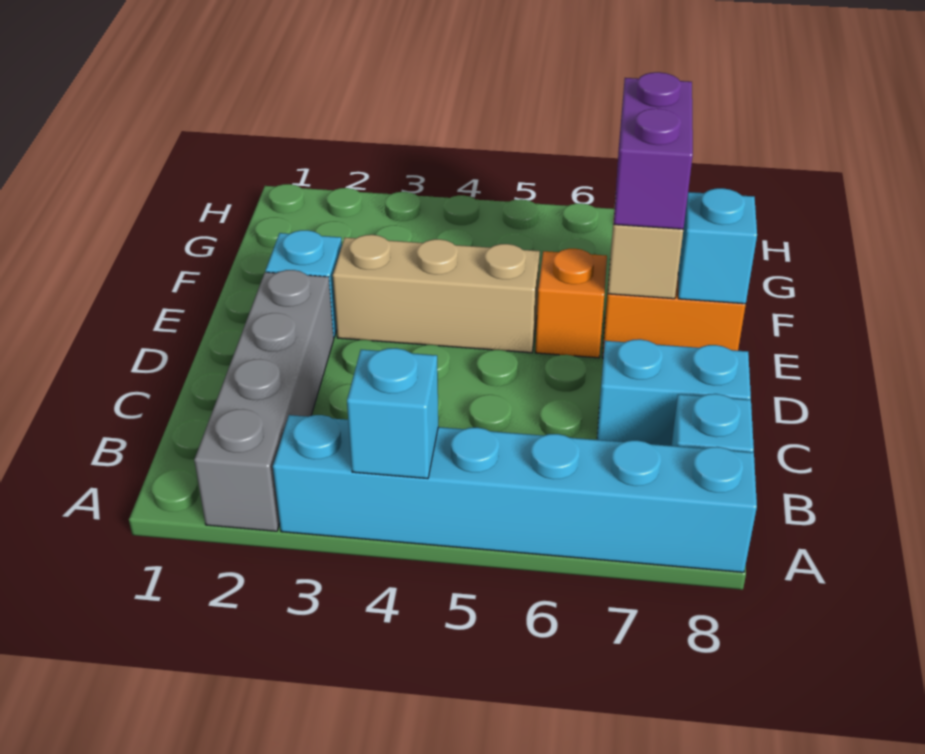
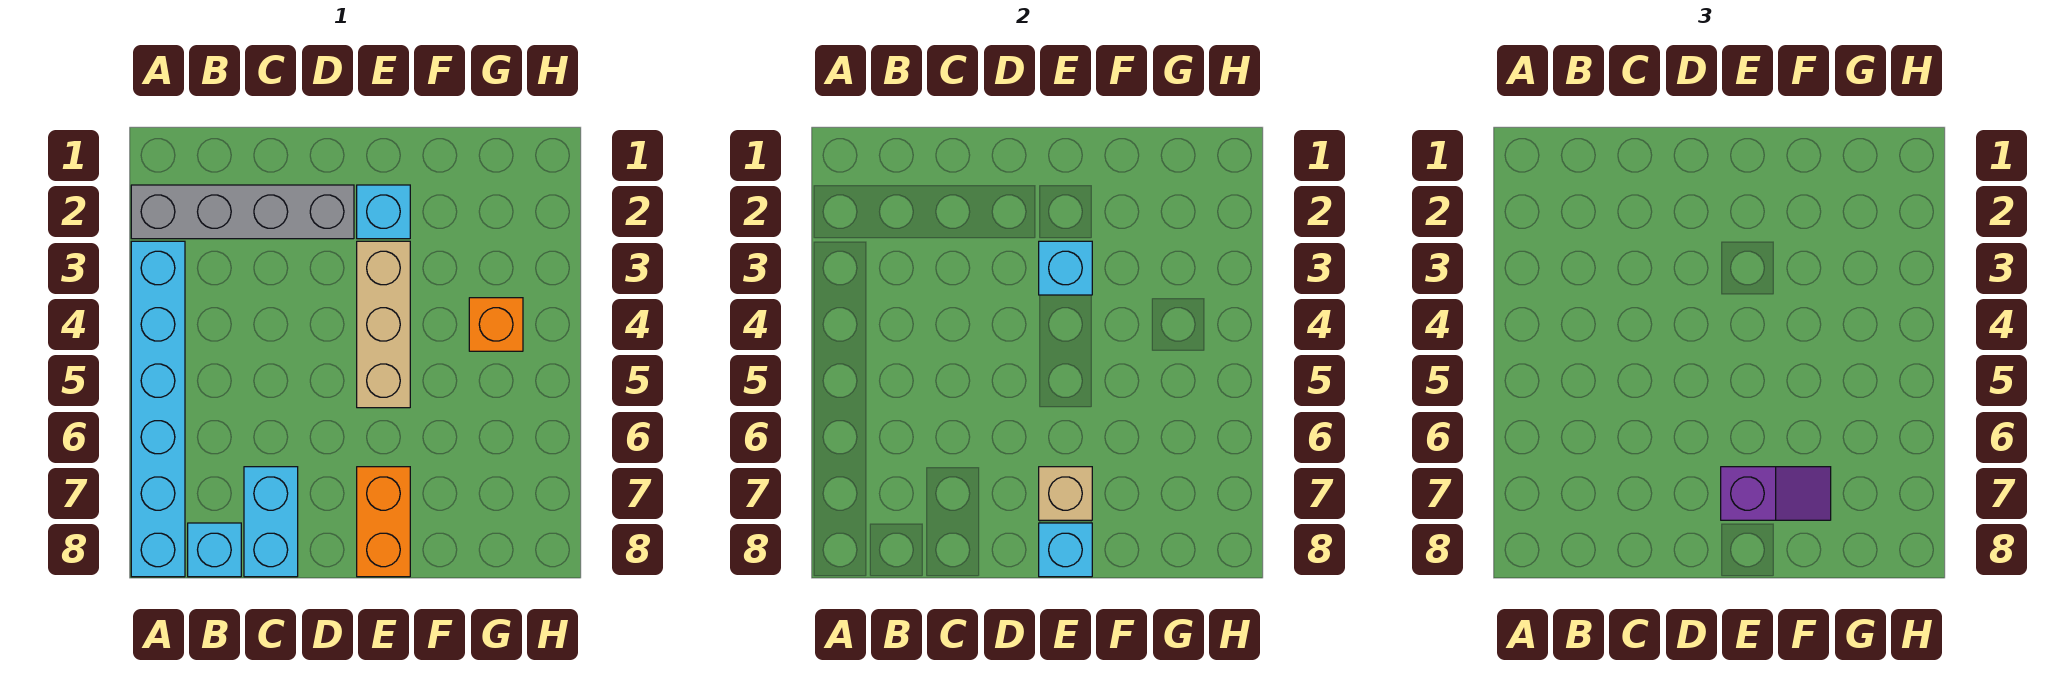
cyan 1x1 brick [347,348,438,479] -> cyan 1x1 brick moved to [1039,241,1092,295]
orange 1x1 brick [535,249,607,358] -> orange 1x1 brick moved to [469,298,523,351]
purple 1x2 brick [614,72,693,229] -> purple 1x2 slope [1721,467,1831,520]

